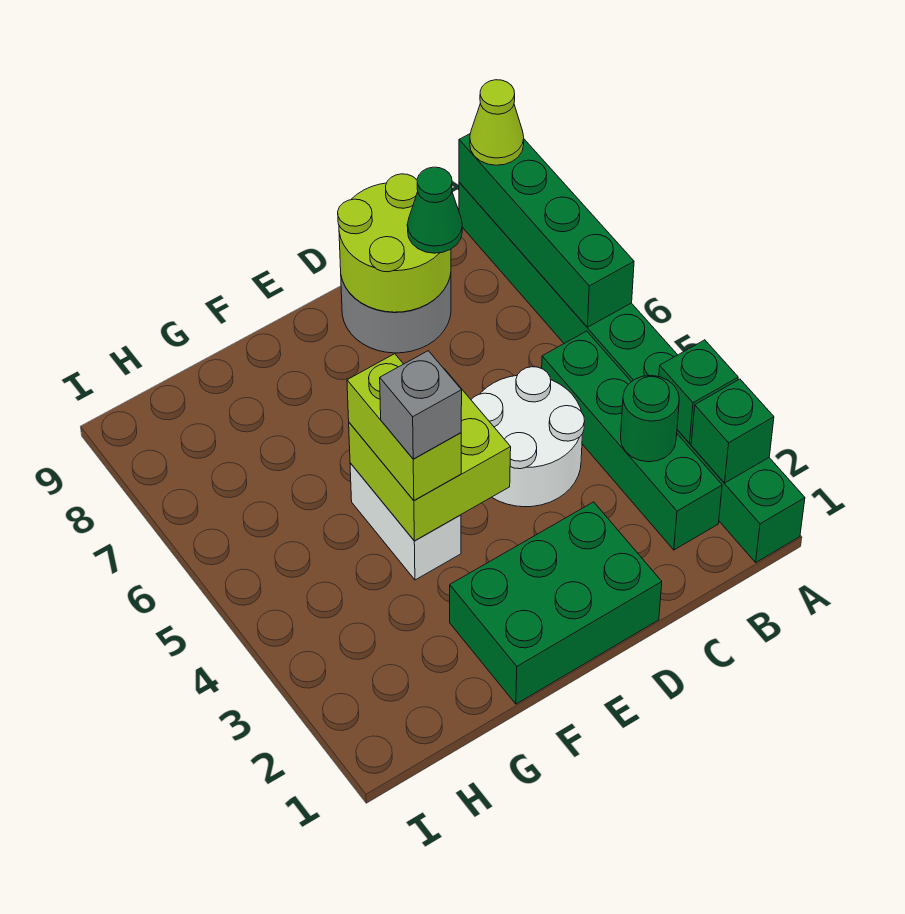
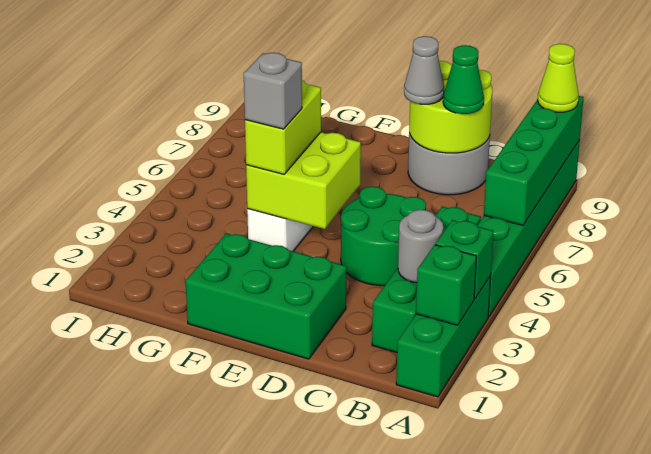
green 1x1 round brick [621,376,679,462] -> grey 1x1 round brick [398,210,443,283]
white 2x2 round brick [471,367,585,507] -> green 2x2 round brick [341,186,426,286]
none -> grey 1x1 cone [404,36,444,104]

